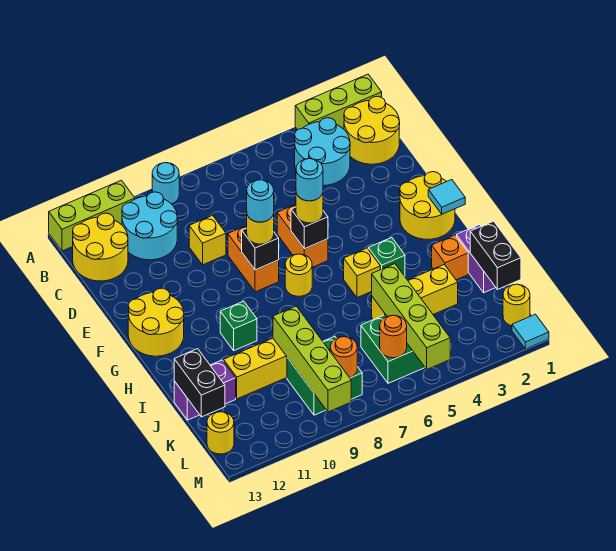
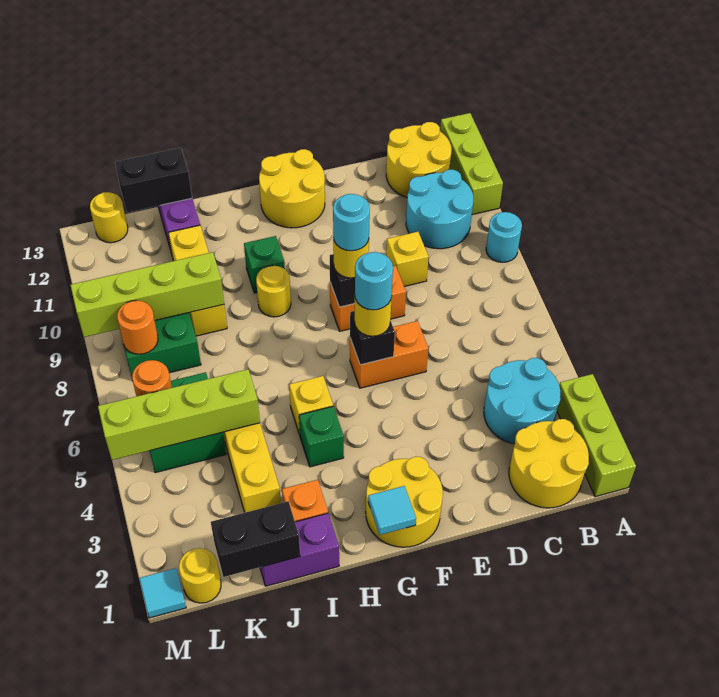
yellow 1x1 round brick [285,254,312,296] -> yellow 1x1 round brick moved to [256,266,291,317]

